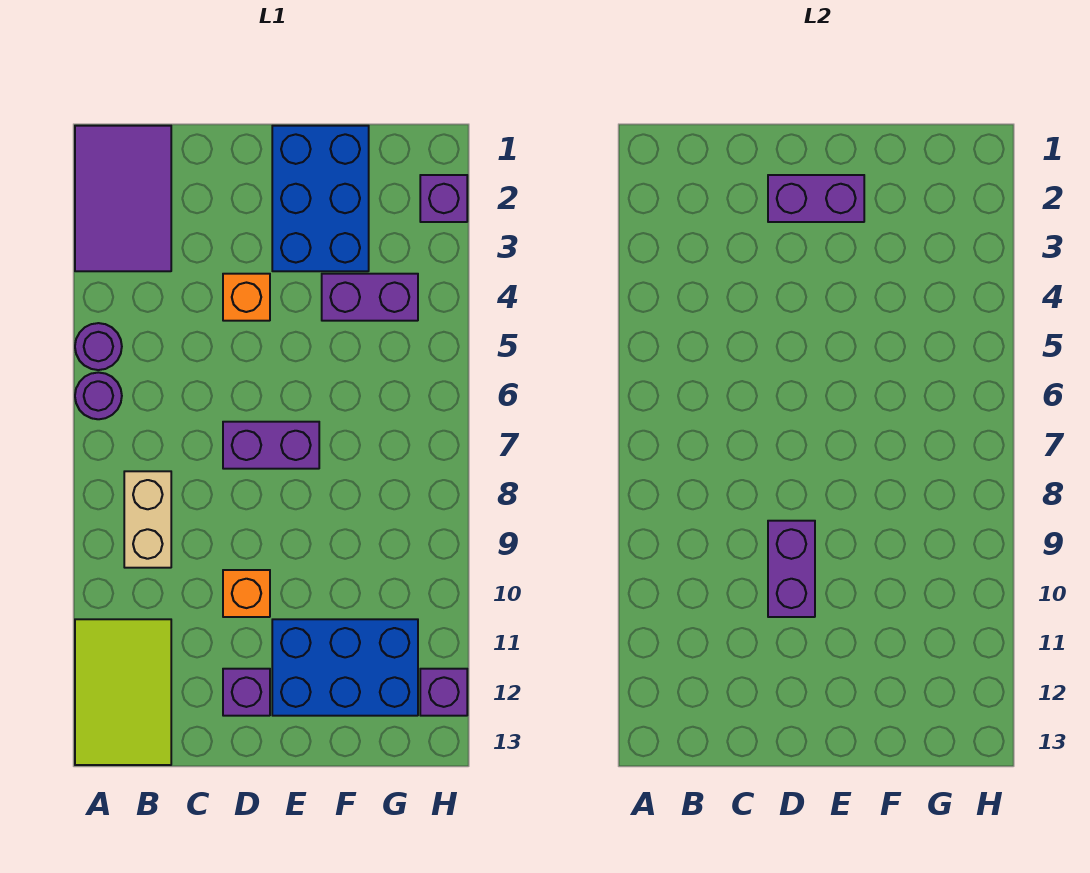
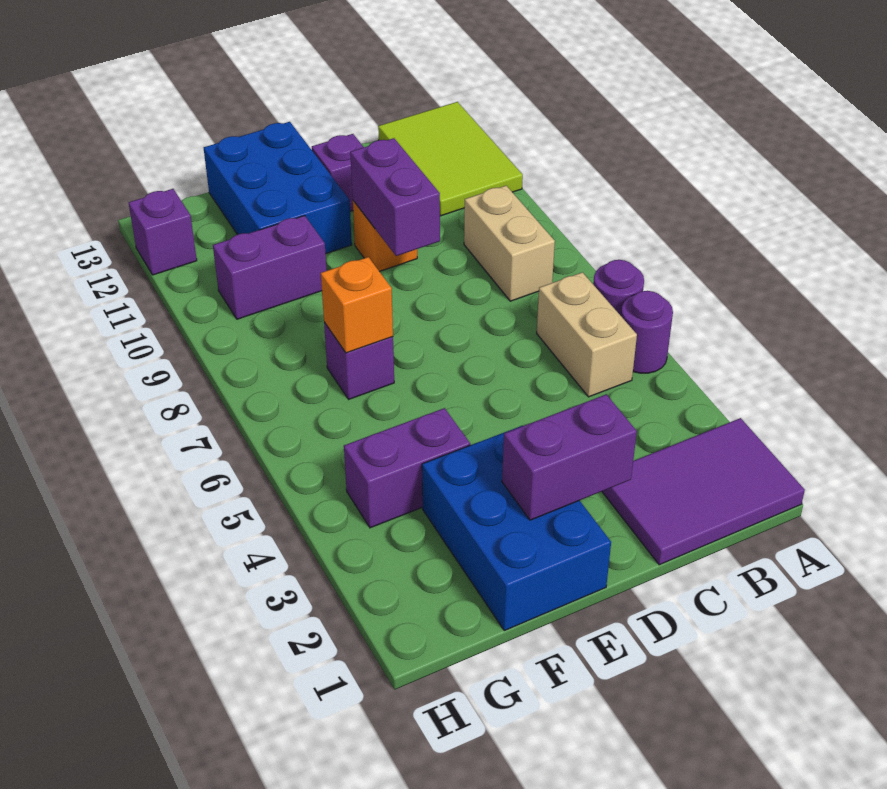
purple 2x3 tile [75,126,171,271] -> purple 2x3 tile turned to [602,418,805,565]
none -> tan 1x2 brick [537,272,637,397]
orange 1x1 brick [223,274,270,321] -> orange 1x1 brick moved to [321,257,393,353]
purple 1x2 brick [223,422,319,469] -> purple 1x2 brick moved to [213,216,327,319]
blue 2x3 brick [272,619,418,716] -> blue 2x3 brick turned to [204,122,352,254]
purple 1x1 brick [420,175,467,222] -> purple 1x1 brick moved to [324,322,394,399]

